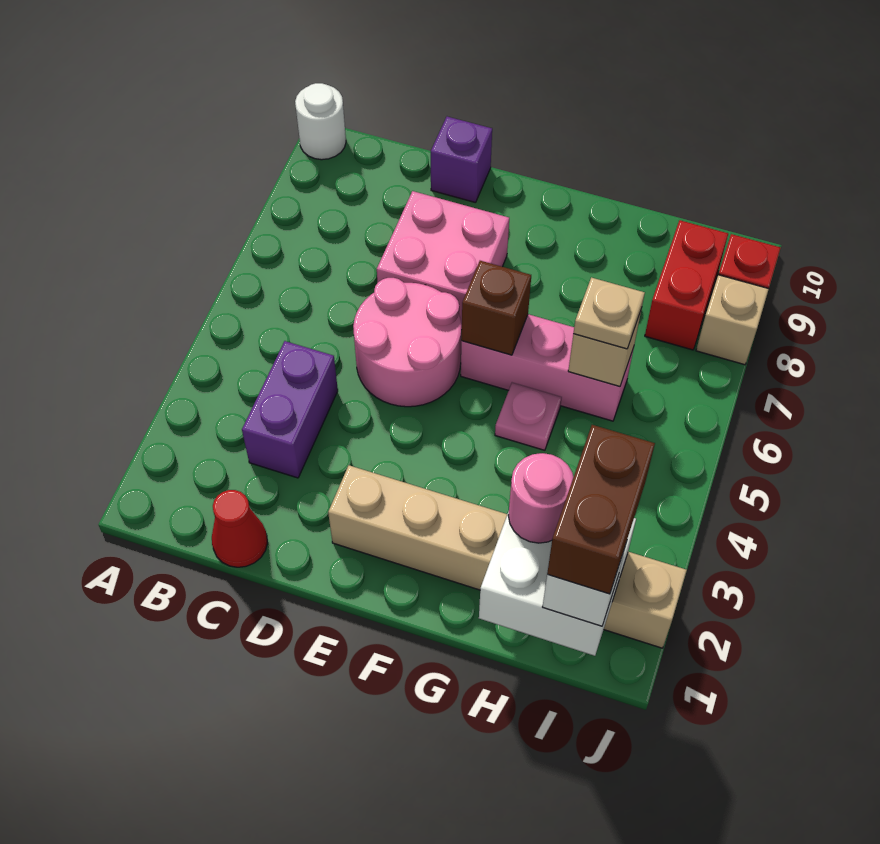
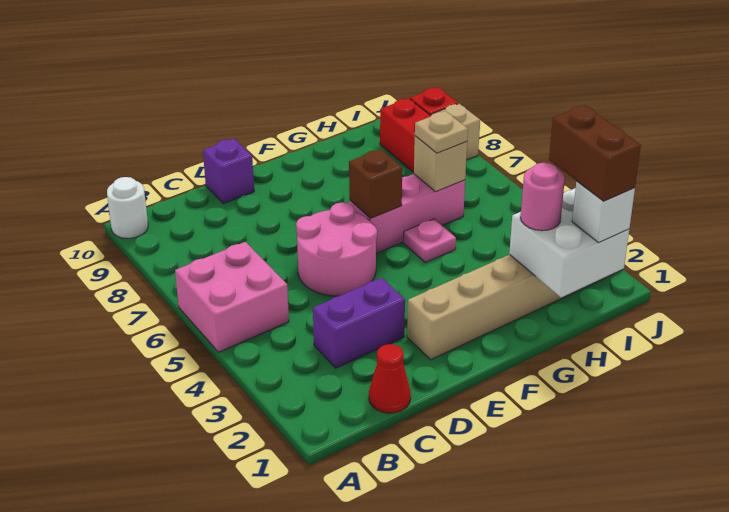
purple 1x2 brick [242,341,338,478] -> purple 1x2 brick turned to [313,278,405,368]
pink 2x2 brick [377,191,509,329] -> pink 2x2 brick moved to [175,242,289,352]

